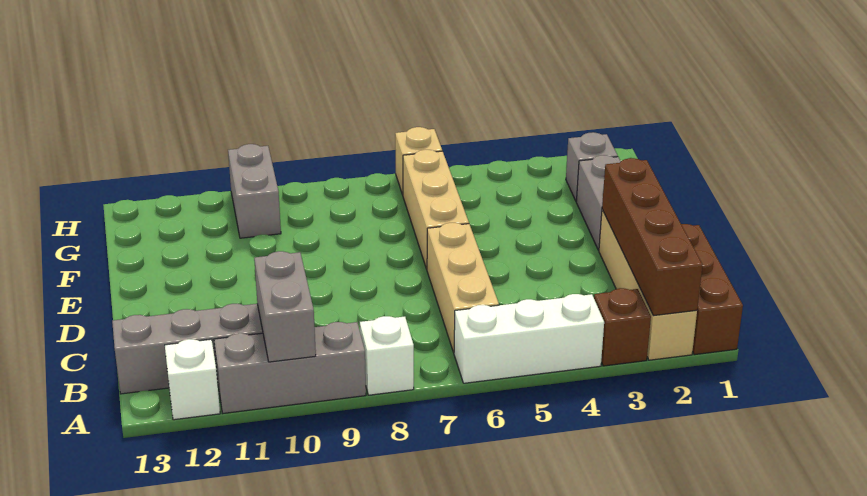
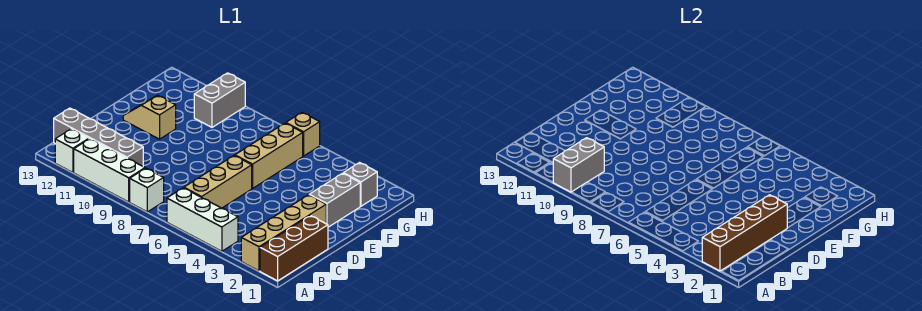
brown 1x1 brick [594,288,651,366] -> none
grey 1x3 brick [214,322,366,413] -> white 1x3 brick [74,139,145,202]
none -> tan 1x2 slope [123,95,176,139]

